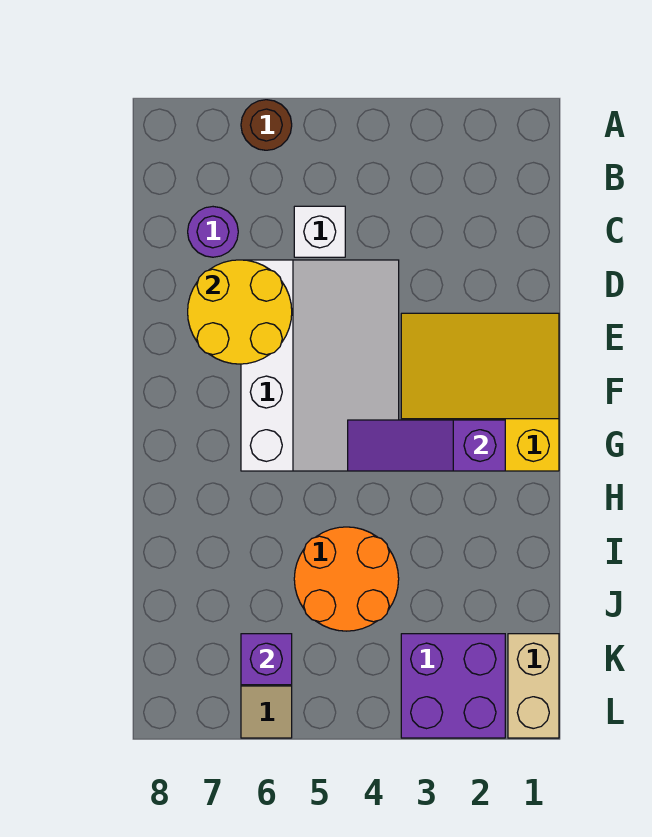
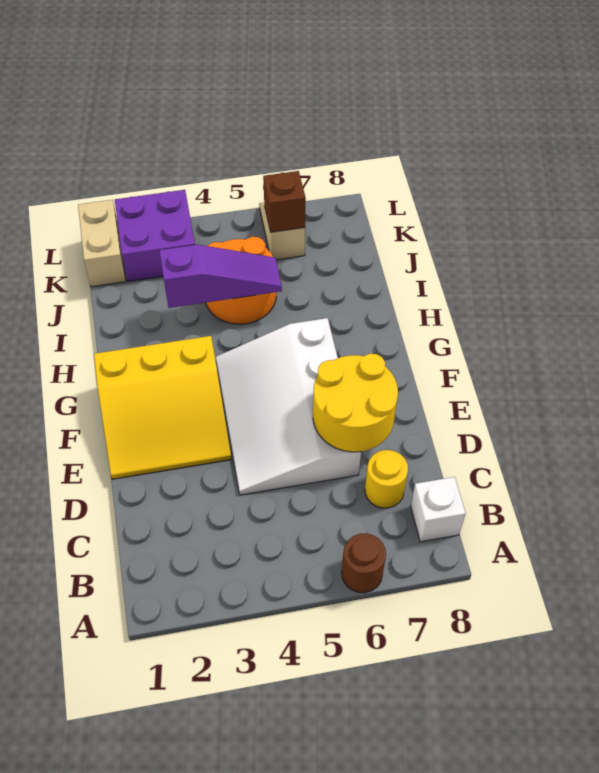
white 1x1 brick [294,206,345,257] -> white 1x1 brick moved to [411,477,466,542]
purple 1x1 round brick [188,207,238,257] -> yellow 1x1 round brick [365,450,408,508]
purple 1x3 slope [348,420,505,471] -> purple 1x3 slope moved to [159,245,282,308]
purple 1x1 brick [241,634,292,685] -> brown 1x1 brick [263,171,306,232]

